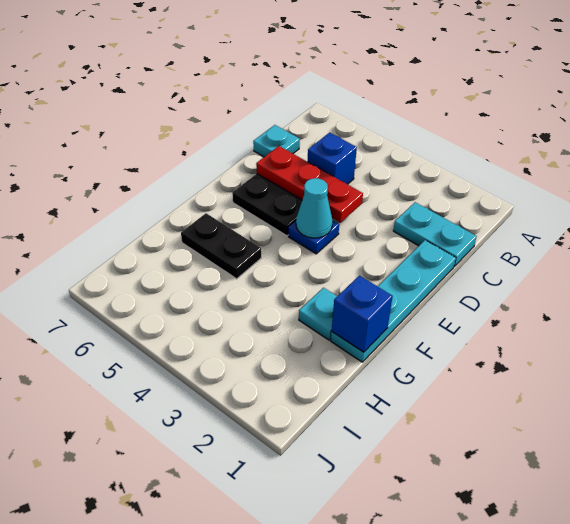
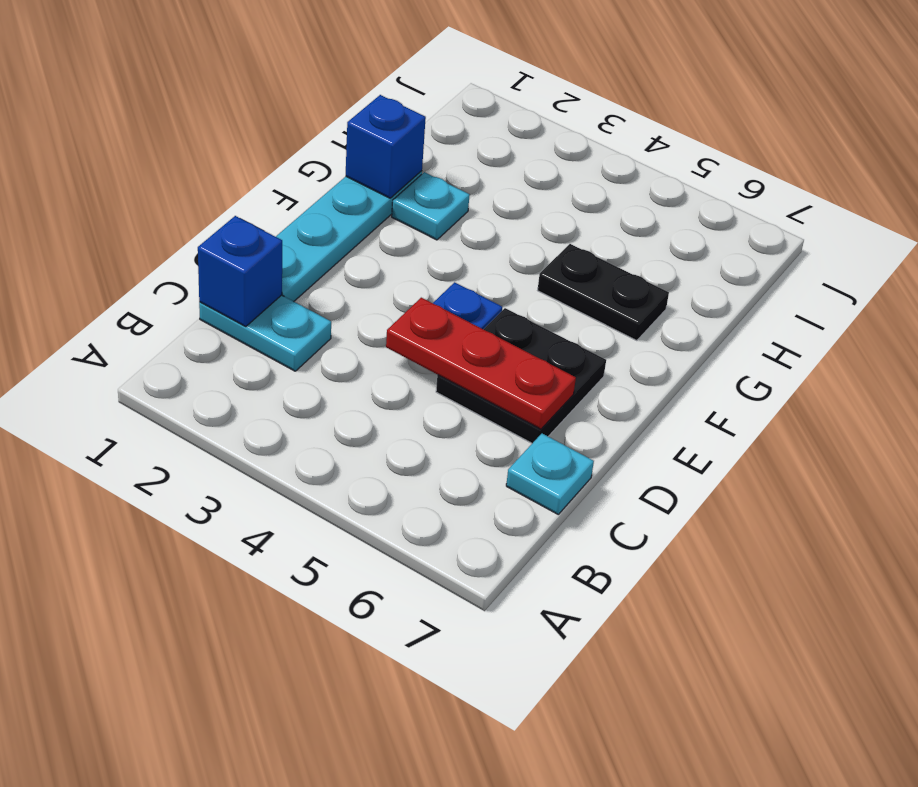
blue 1x1 brick [307,133,357,184] -> blue 1x1 brick moved to [198,216,282,327]
cyan 1x1 cone [296,178,332,238] -> none

